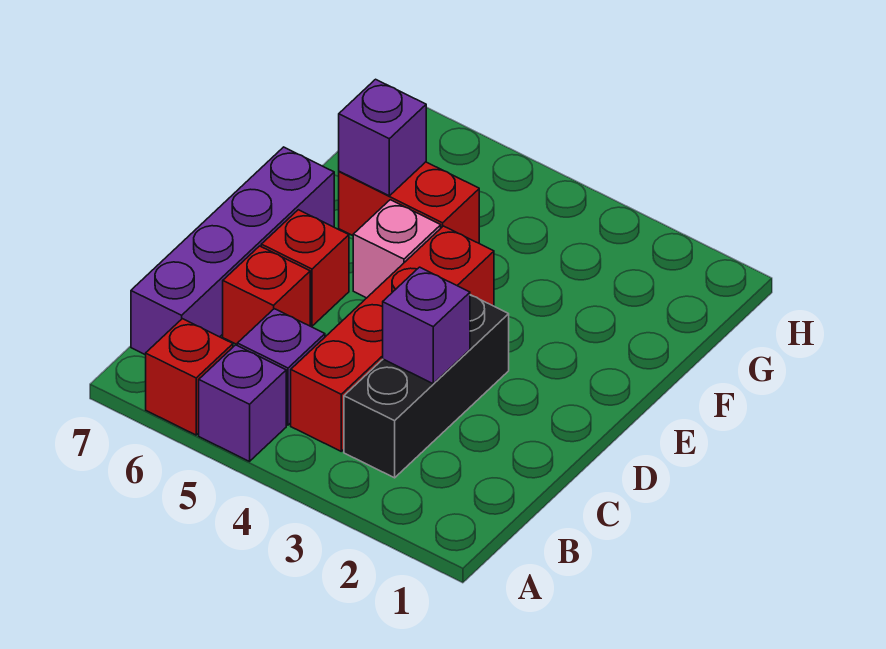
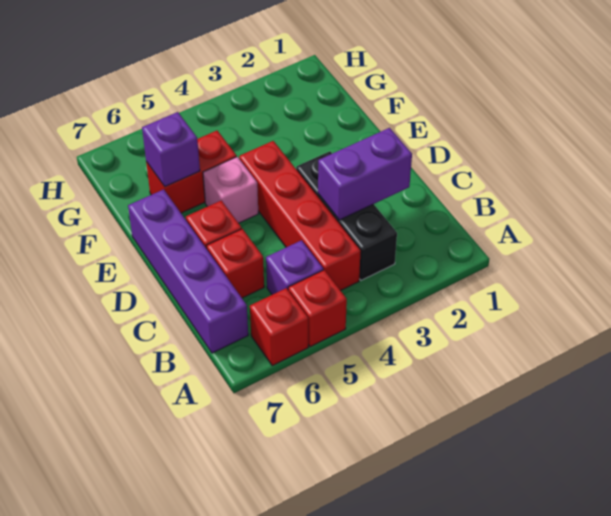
purple 1x1 brick [199,345,286,461] -> red 1x1 brick [288,270,347,347]
purple 1x1 brick [383,267,470,384] -> purple 1x2 brick [318,128,412,220]

